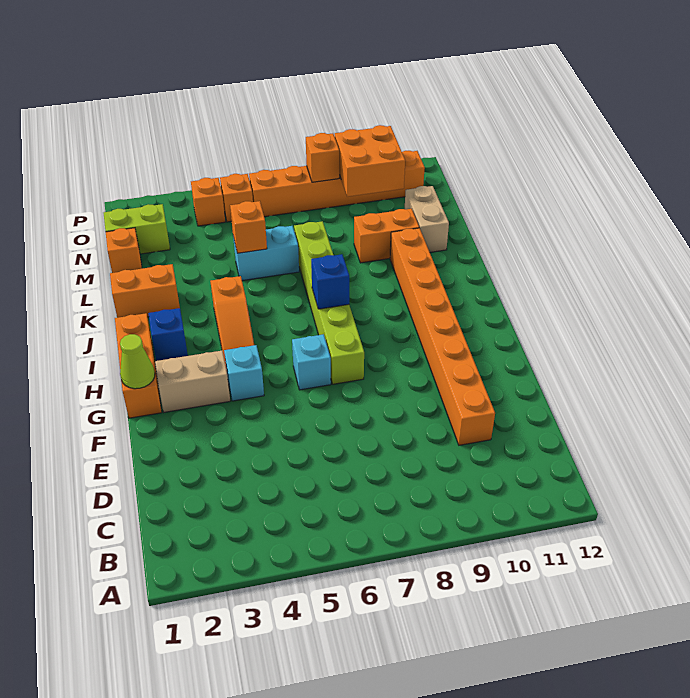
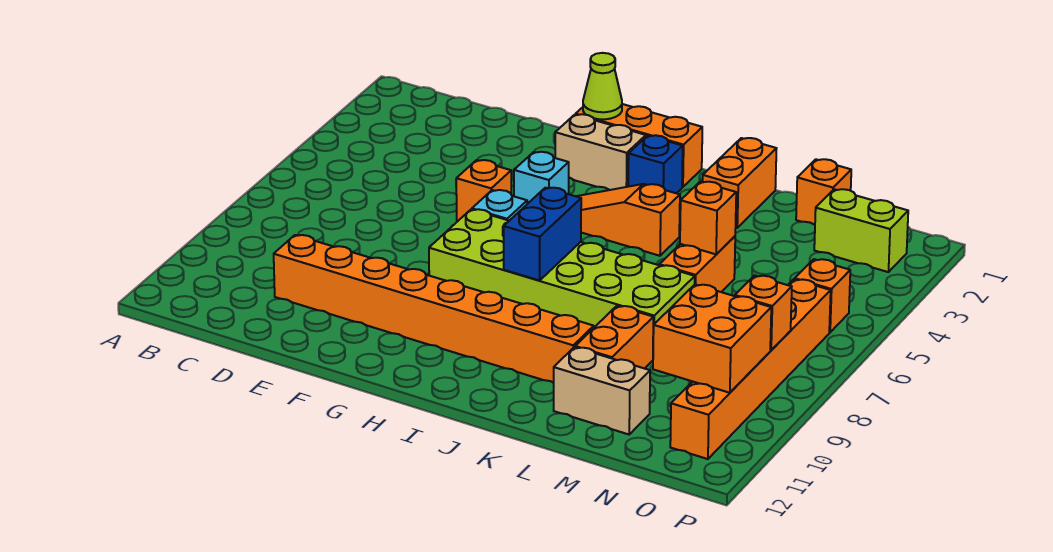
tan 1x2 brick [155,351,230,412] -> tan 1x2 brick turned to [555,114,646,190]
lime 1x6 brick [294,221,364,384] -> lime 2x6 brick [429,209,695,334]
blue 1x1 brick [311,254,349,309] -> blue 1x2 brick [504,188,581,280]
cyan 1x2 brick [233,226,299,281] -> orange 1x2 brick [659,236,735,292]
lime 1x2 brick [104,204,170,254] -> lime 1x2 brick turned to [814,189,908,272]
orange 1x1 brick [191,178,225,226] -> orange 1x1 brick moved to [456,160,511,221]

